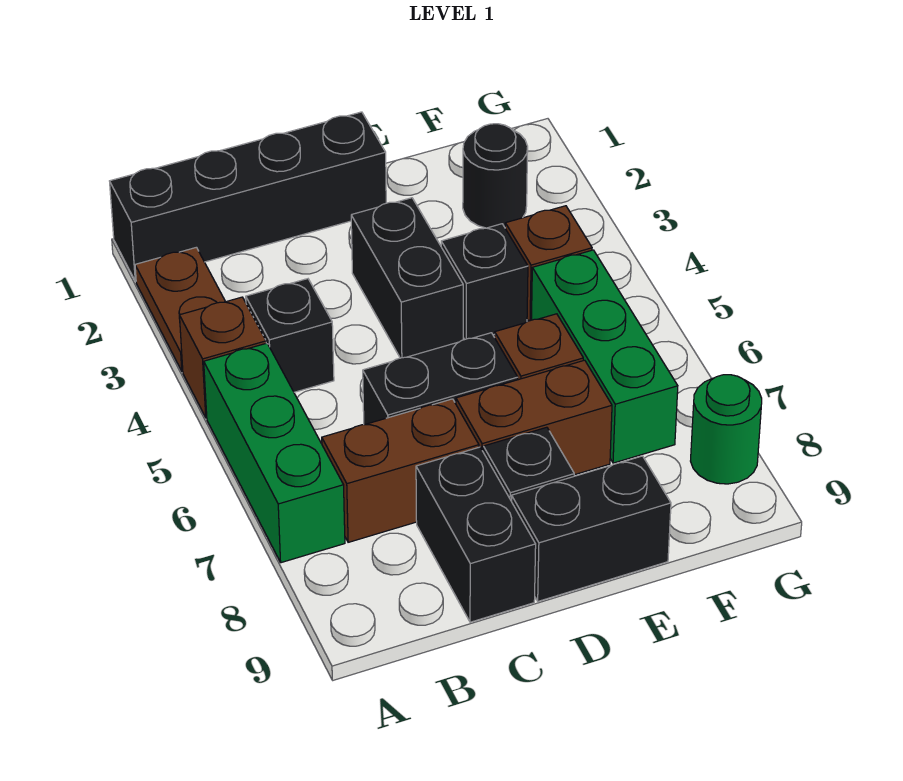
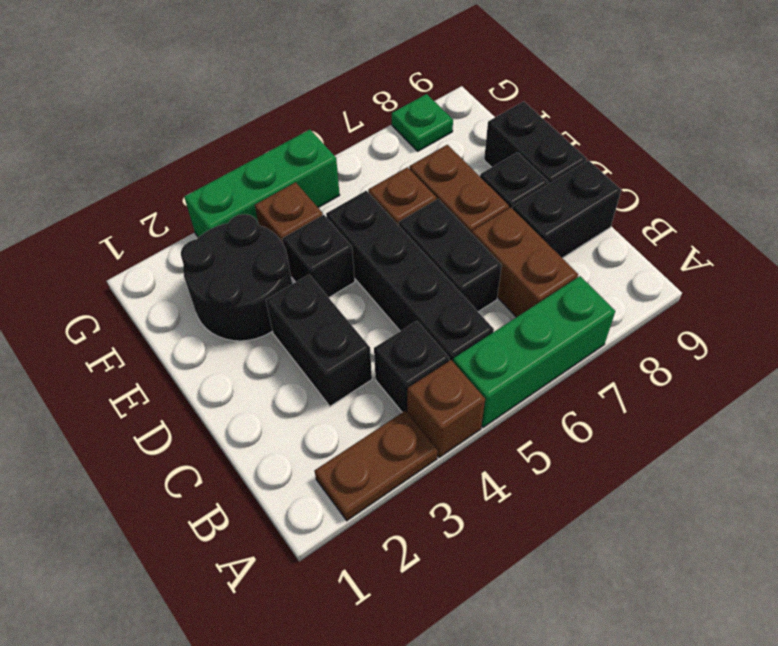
black 1x4 brick [110,112,386,281] -> black 1x4 brick moved to [326,191,494,361]
black 1x2 brick [351,198,463,358] -> black 1x2 brick turned to [266,275,372,406]
black 1x1 round brick [463,124,528,228] -> black 2x2 round brick [181,214,292,341]
green 1x3 brick [531,250,678,463] -> green 1x3 brick moved to [184,130,340,237]
green 1x1 round brick [691,375,762,484] -> green 1x1 plate [392,94,453,151]

